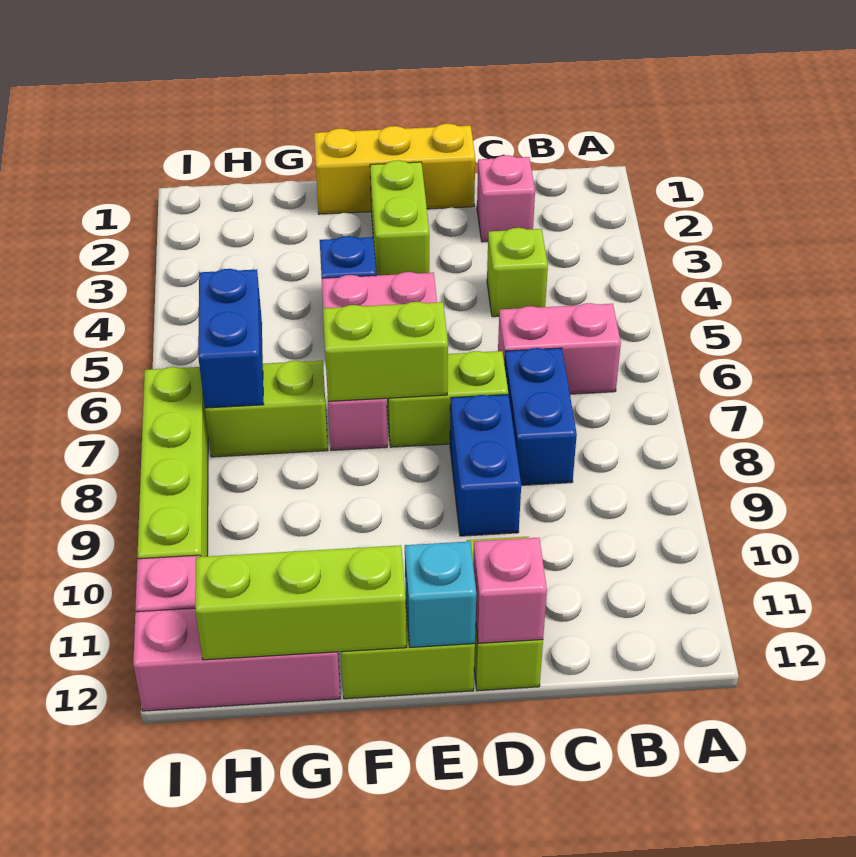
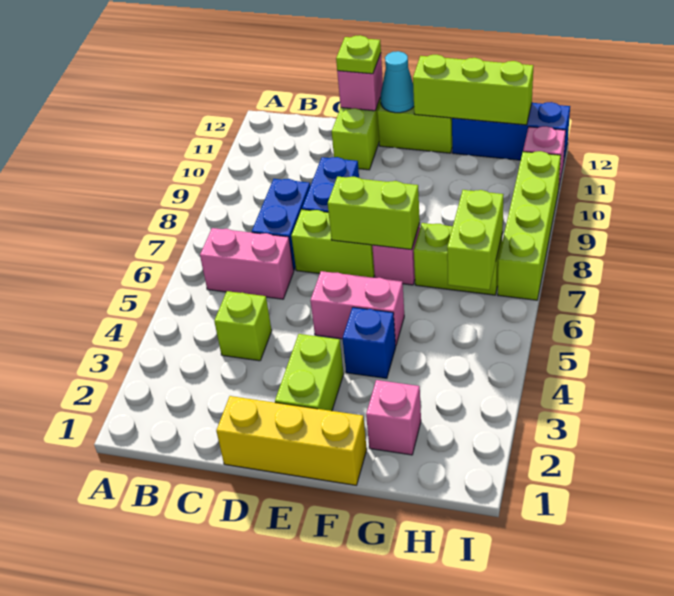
pink 1x1 brick [477,155,535,242] -> pink 1x1 brick moved to [366,380,421,455]
none -> lime 1x1 plate [336,35,381,74]
cyan 1x1 brick [405,541,476,647] -> cyan 1x1 cone [380,51,414,113]
pink 1x3 brick [133,608,340,711] -> blue 1x3 brick [452,102,570,164]
blue 1x2 brick [198,269,264,408] -> lime 1x2 brick [447,190,504,290]

